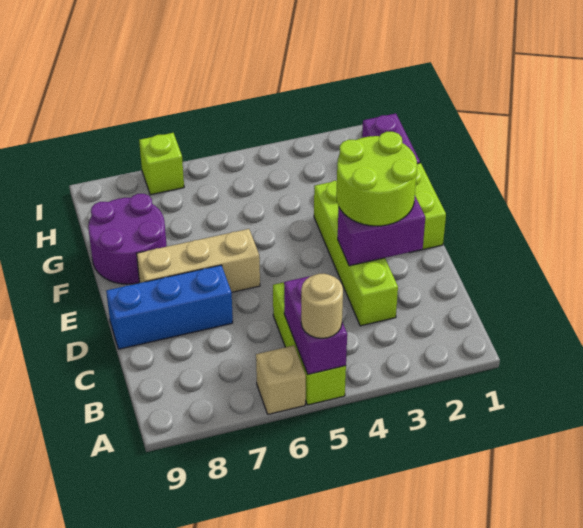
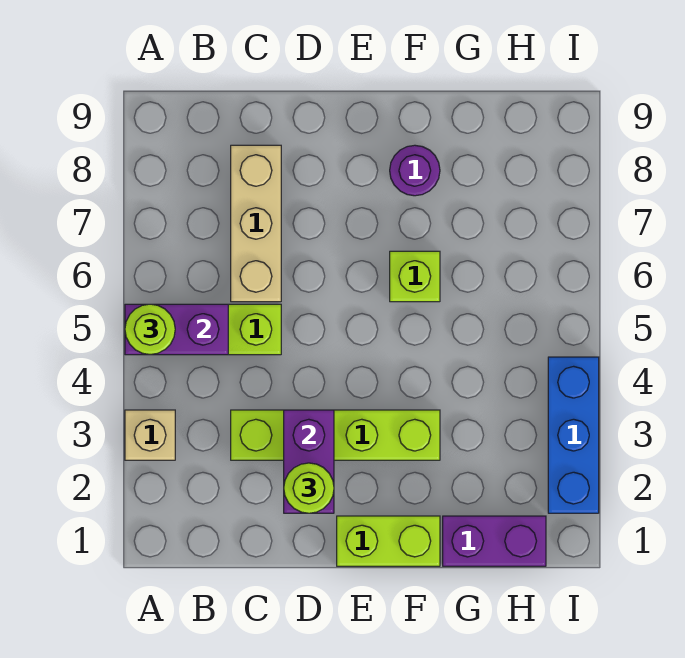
tan 1x1 round brick [301,274,343,339] -> lime 1x1 round brick [125,304,175,355]
tan 1x1 brick [256,345,306,414] -> tan 1x1 brick moved to [125,410,175,460]
lime 2x2 round brick [336,132,417,226] -> lime 1x1 round brick [284,463,334,513]
blue 1x3 brick [106,265,233,349] -> blue 1x3 brick moved to [548,357,599,513]
tan 1x3 brick [137,229,260,292] -> tan 1x3 brick moved to [231,145,281,302]
purple 2x2 round brick [88,194,167,284] -> purple 1x1 round brick [390,145,440,196]
lime 1x1 brick [139,133,184,195] -> lime 1x1 brick moved to [390,251,440,302]

